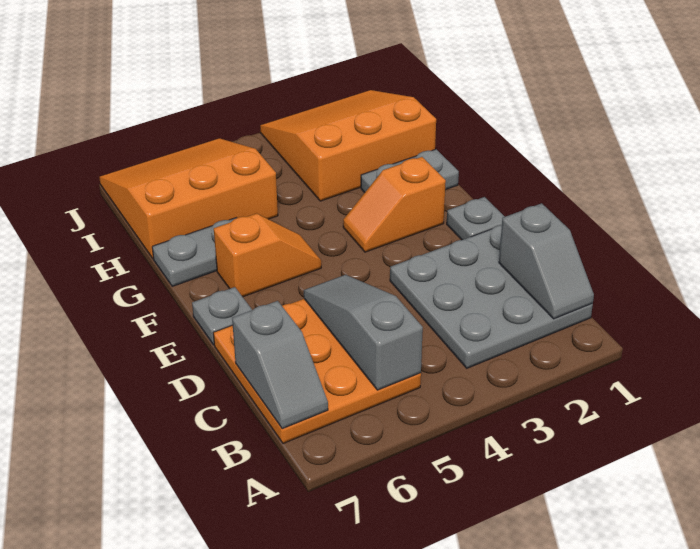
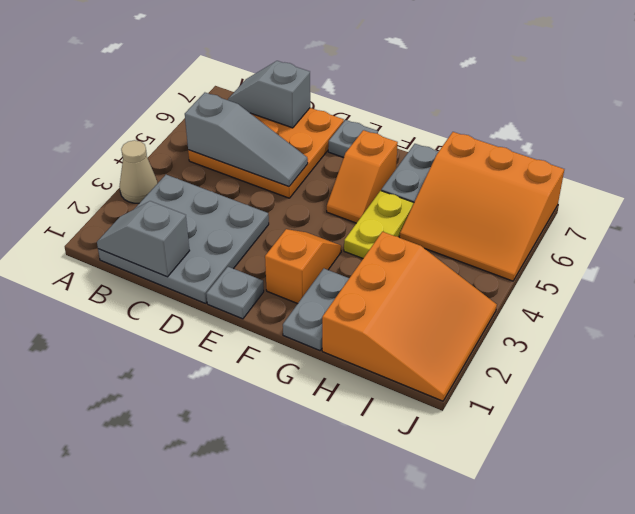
none -> tan 1x1 cone [119,140,158,203]
none -> yellow 1x2 plate [344,191,414,258]
orange 3x3 slope [99,138,278,259] -> orange 3x3 slope turned to [400,132,564,281]

